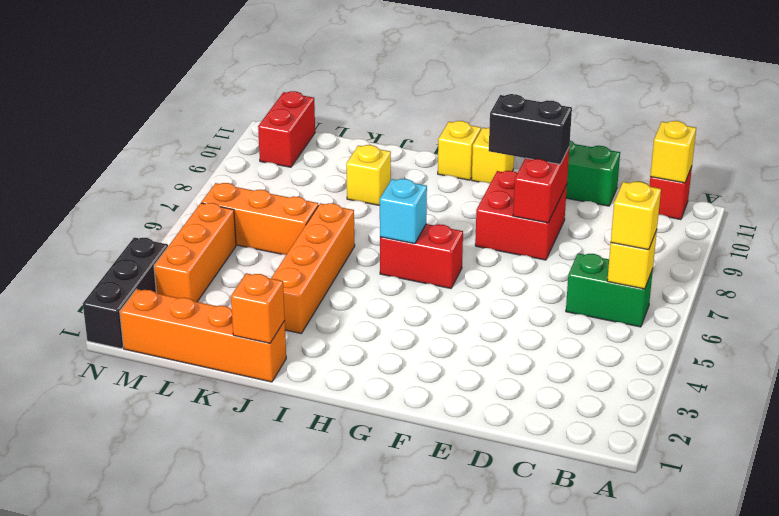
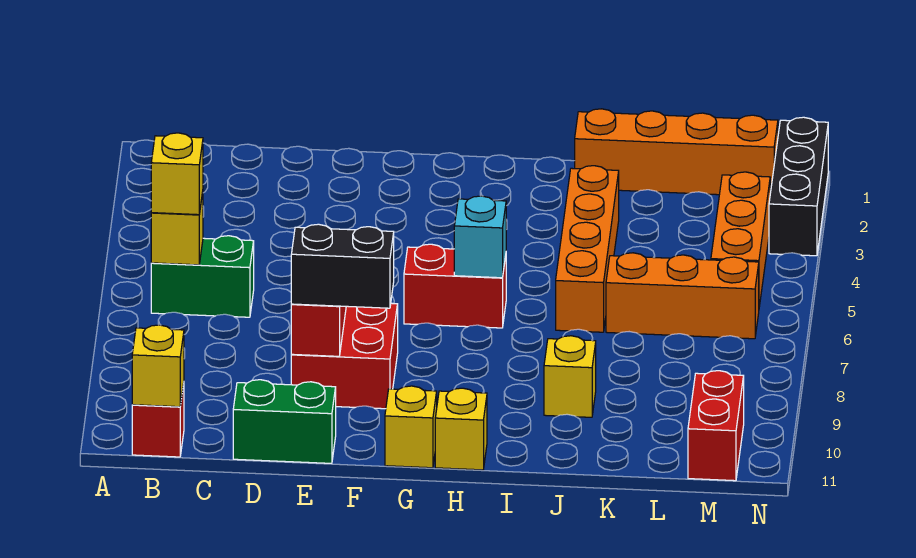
orange 1x1 brick [231,273,285,343] -> none

